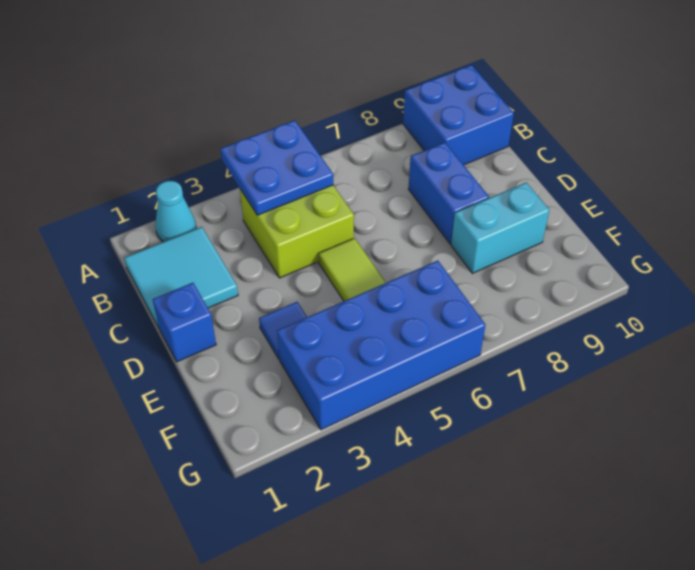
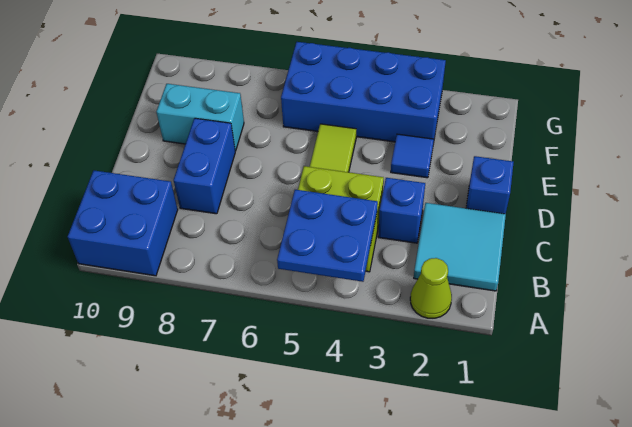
cyan 1x1 cone [155,181,196,242] -> lime 1x1 cone [410,258,452,318]
none -> blue 1x1 brick [378,178,425,243]

